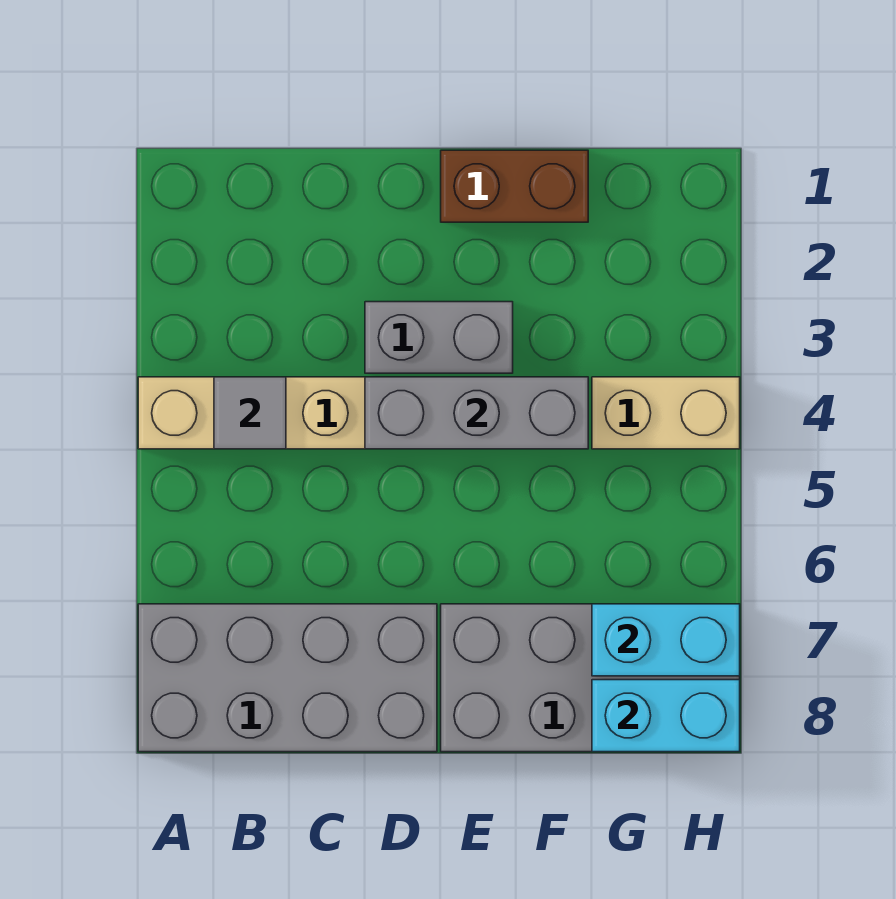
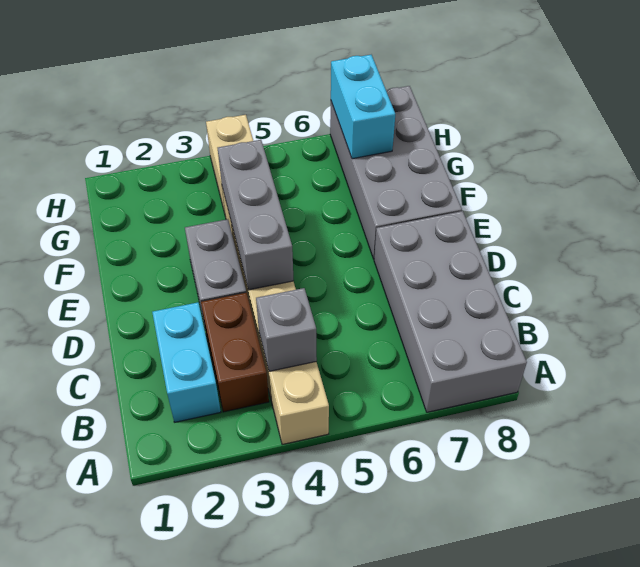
grey 1x1 tile [214,377,286,449] -> grey 1x1 brick [256,288,317,371]
brown 1x2 brick [441,150,588,222] -> brown 1x2 brick moved to [201,293,269,412]
cyan 1x2 brick [592,680,740,752] -> cyan 1x2 brick moved to [152,302,221,422]

